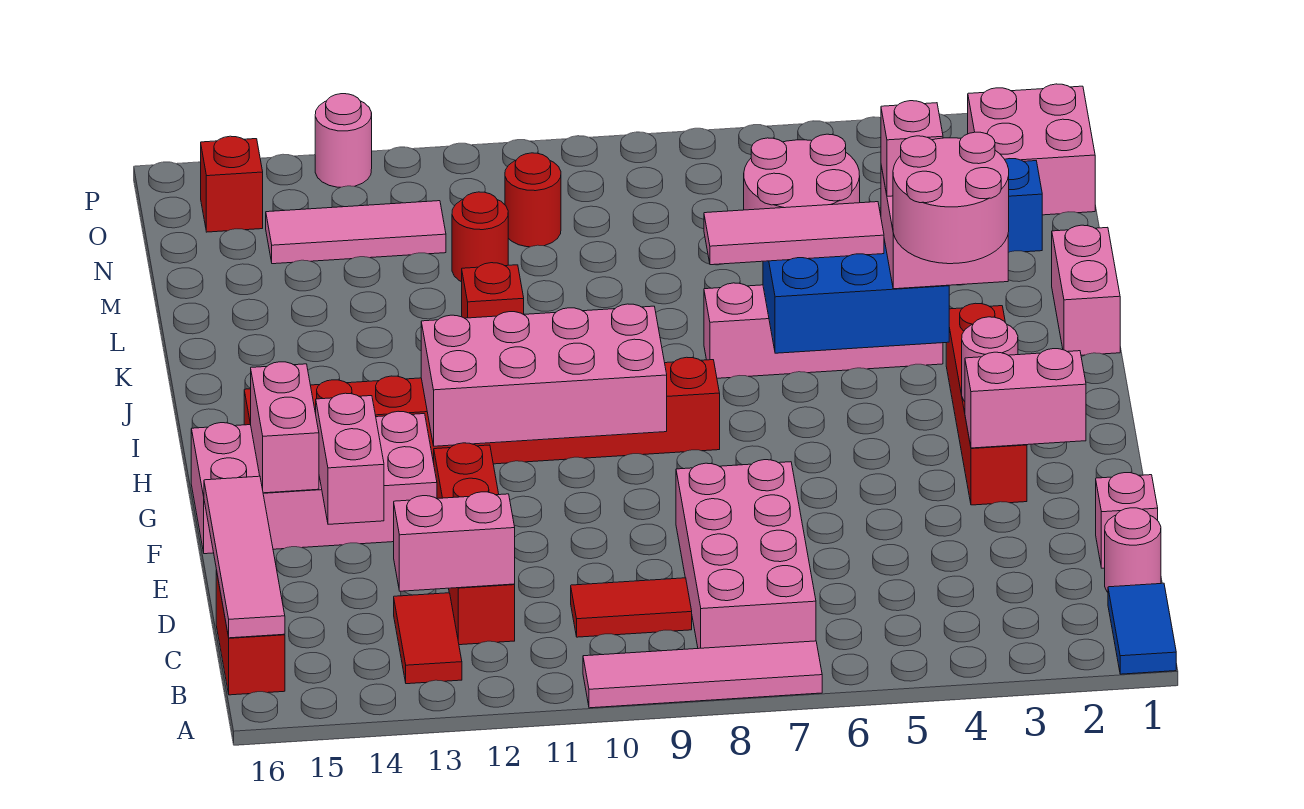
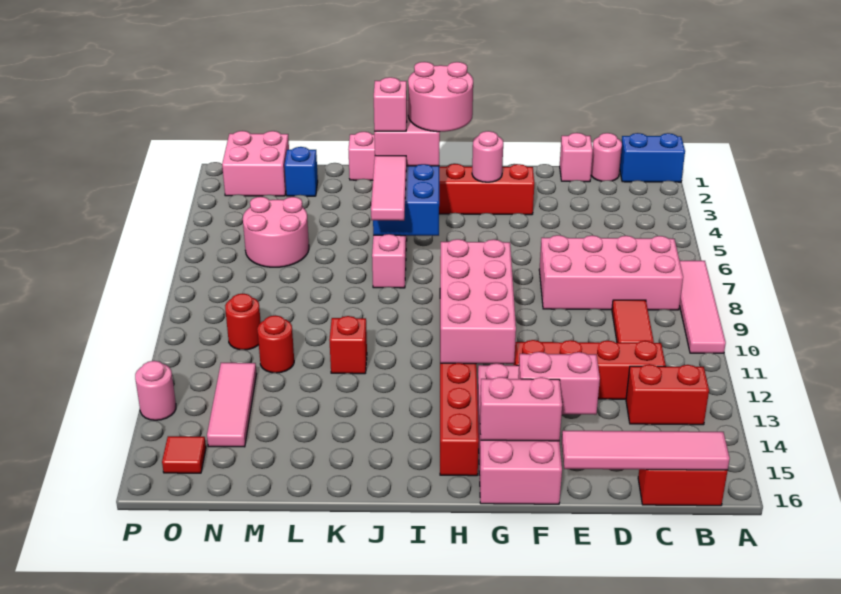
blue 1x2 tile [1108,583,1176,674] -> blue 1x2 brick [620,133,685,182]
red 1x2 tile [394,593,462,684] -> red 1x2 brick [626,364,709,425]
pink 1x2 brick [394,492,515,591] -> none
pink 1x2 brick [965,349,1086,448] -> none
red 1x1 brick [201,136,263,232] -> red 1x1 tile [162,436,206,473]

